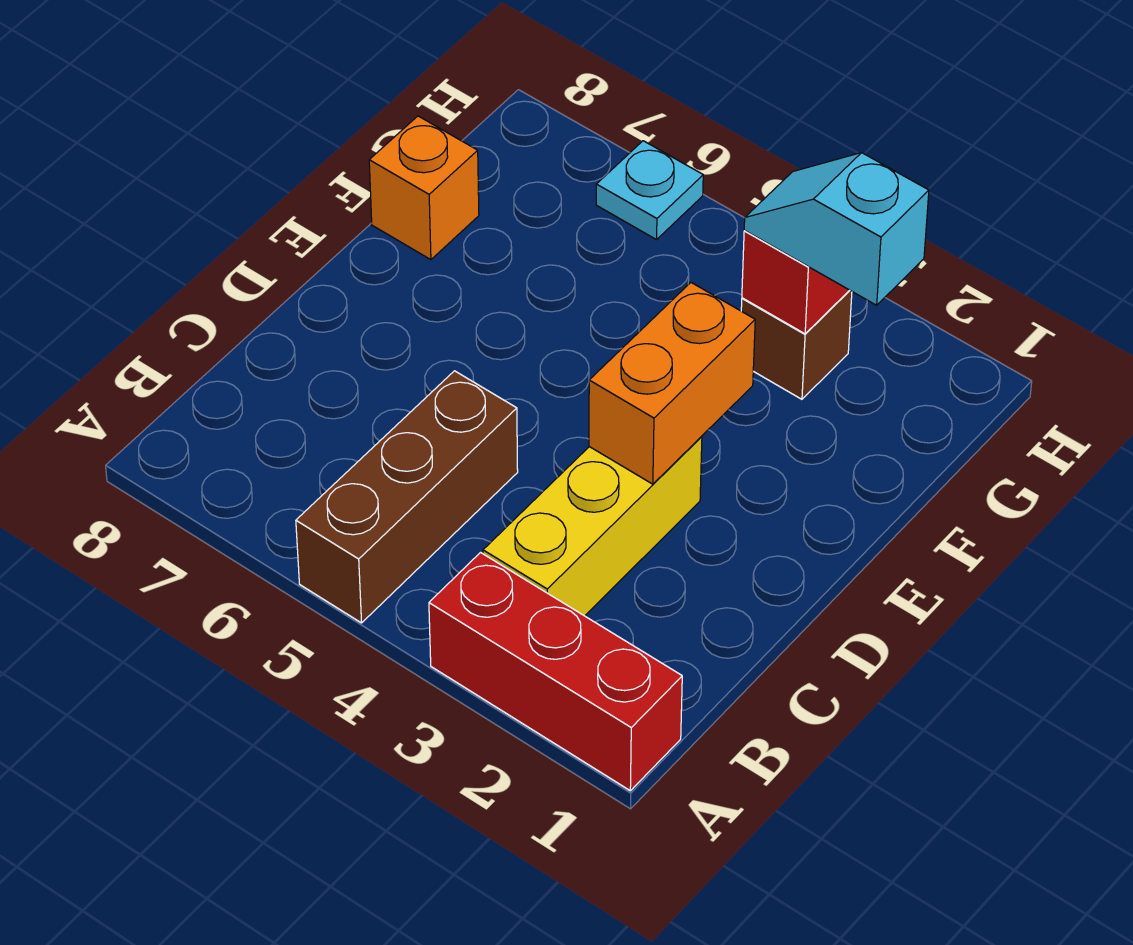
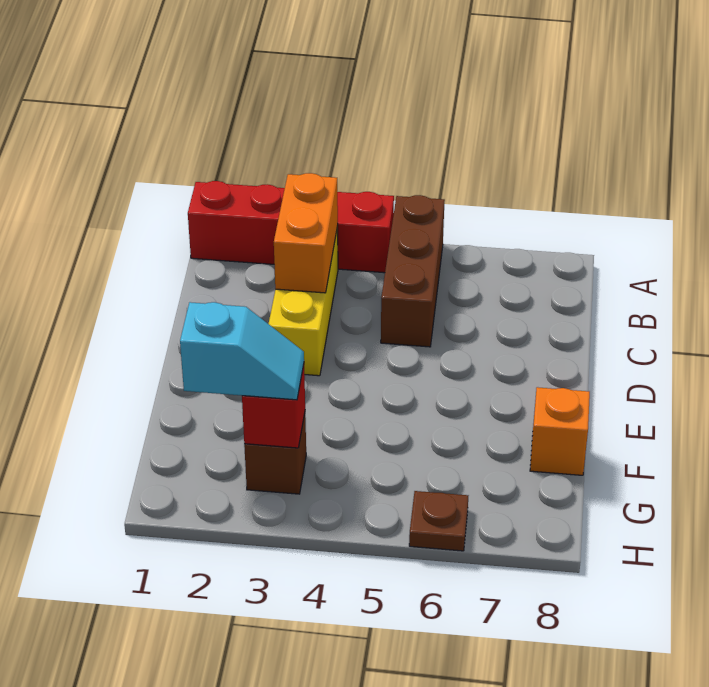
red 1x3 brick [429,553,682,791] -> red 1x4 brick [188,181,394,273]
orange 1x2 brick [589,283,755,484] -> orange 1x2 brick moved to [274,173,338,293]
cyan 1x1 plate [596,141,703,240] -> brown 1x1 plate [409,491,468,551]

